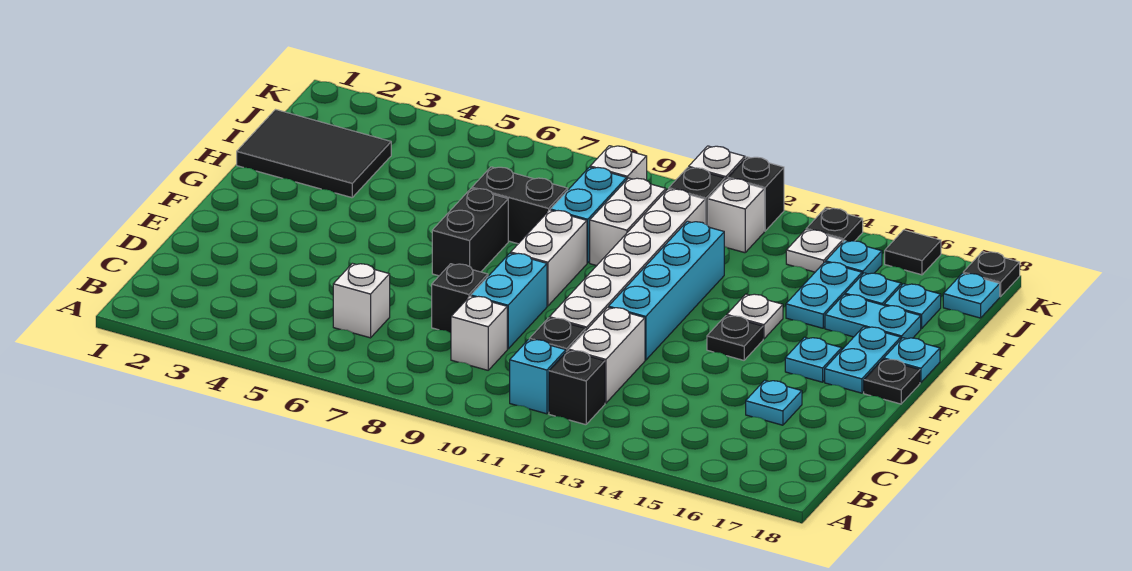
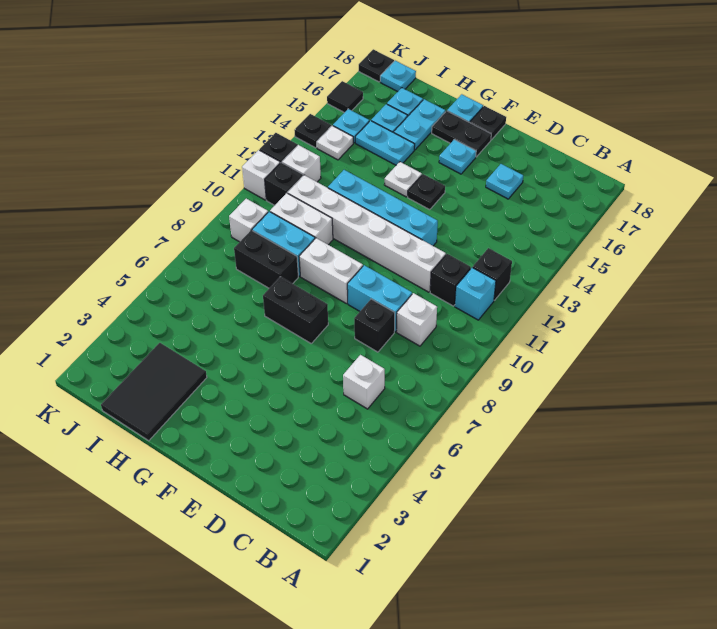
white 1x2 brick [569,307,645,403] -> none
cyan 1x2 plate [825,327,901,393] -> black 1x2 plate [432,111,491,157]
black 1x2 brick [472,167,568,244] -> black 1x2 brick turned to [234,230,298,288]

